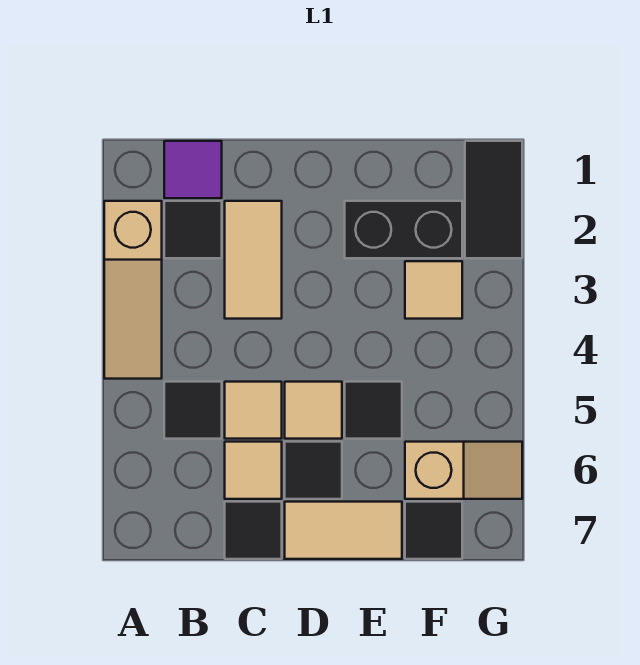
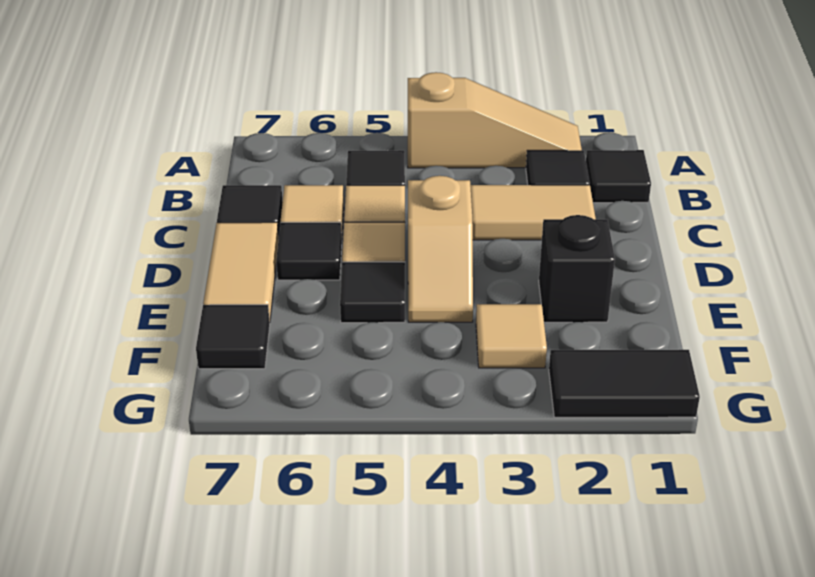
tan 1x3 slope [104,201,162,379] -> tan 1x3 slope turned to [408,72,582,168]
purple 1x1 tile [164,141,222,198] -> black 1x1 tile [586,150,651,203]
black 1x2 brick [345,201,462,258] -> black 1x1 brick [539,215,615,322]
tan 1x2 slope [405,442,522,499] -> tan 1x2 slope moved to [408,176,473,322]

